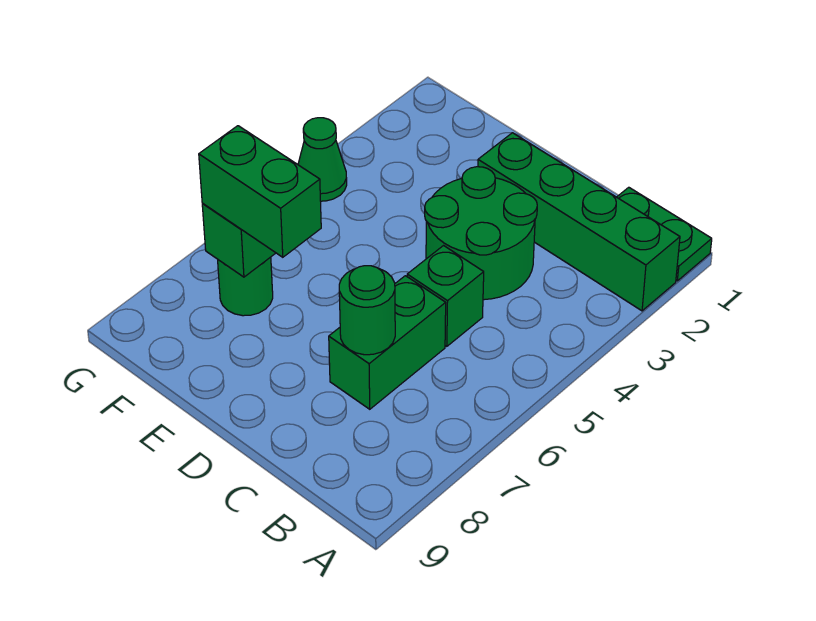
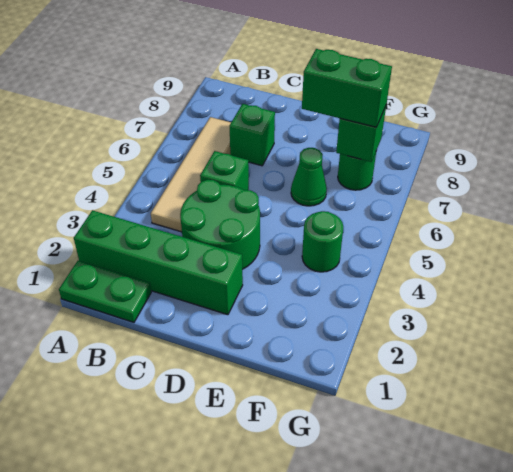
none -> tan 1x4 tile [151,117,231,232]
green 1x2 brick [329,276,446,409] -> green 1x1 brick [230,104,275,166]
green 1x1 round brick [339,266,395,355] -> green 1x1 round brick moved to [302,211,343,272]
green 1x1 cone [298,118,347,201] -> green 1x1 cone moved to [291,148,327,206]

